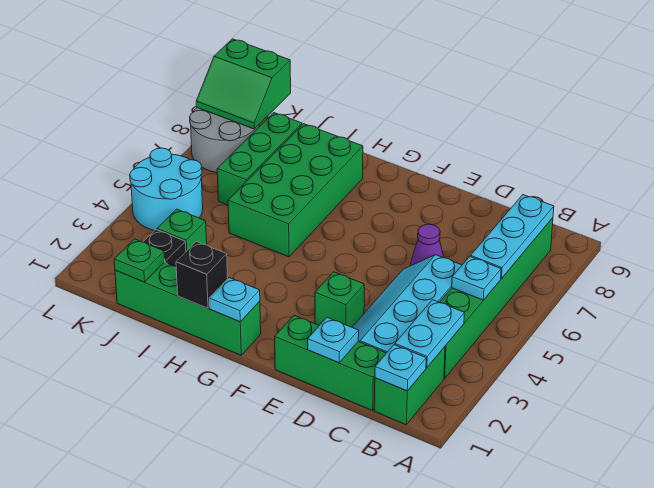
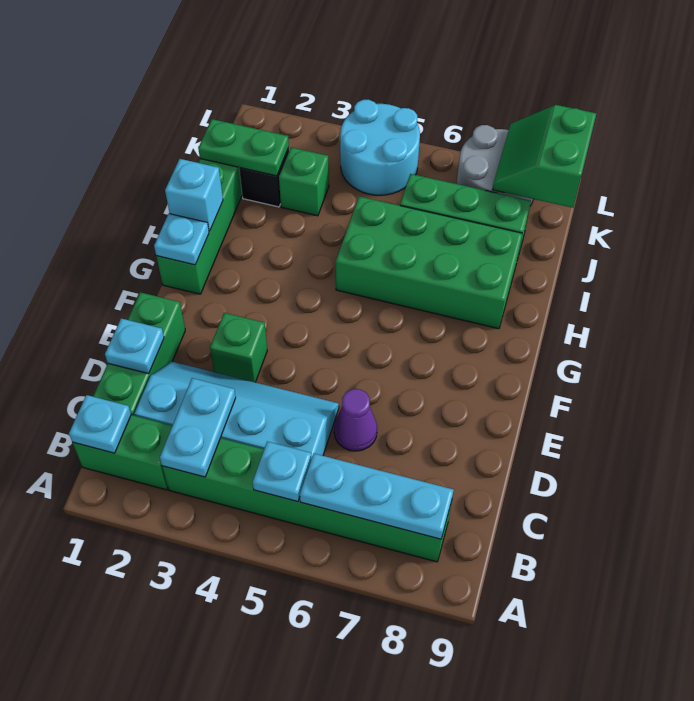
cyan 1x2 plate [395,300,464,368] -> cyan 1x2 plate turned to [160,378,236,477]
black 1x1 brick [176,242,228,308] -> cyan 1x1 brick [165,159,223,231]
green 1x1 plate [114,239,165,282] -> green 1x2 plate [198,119,289,176]

